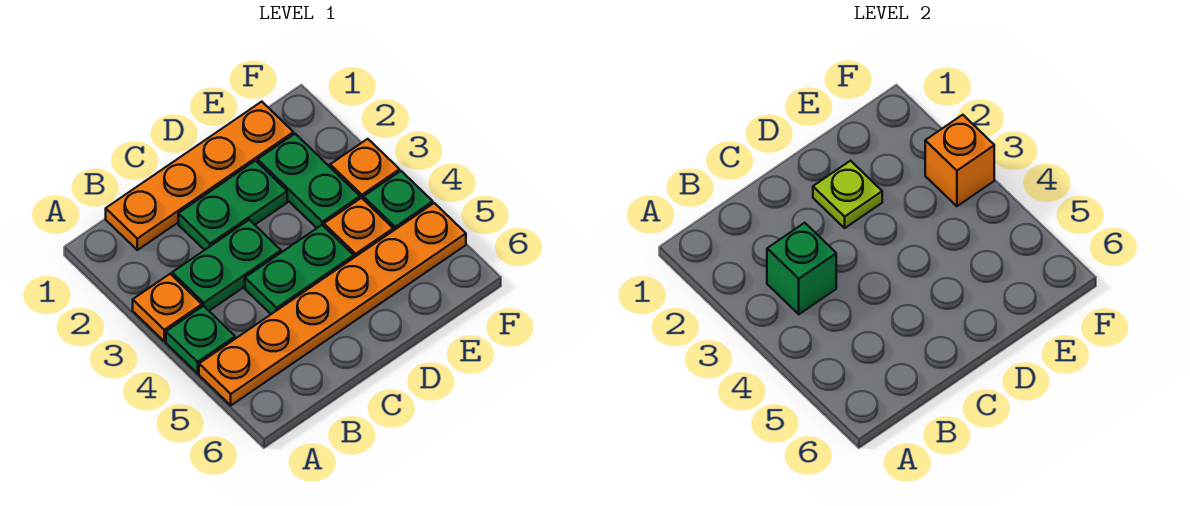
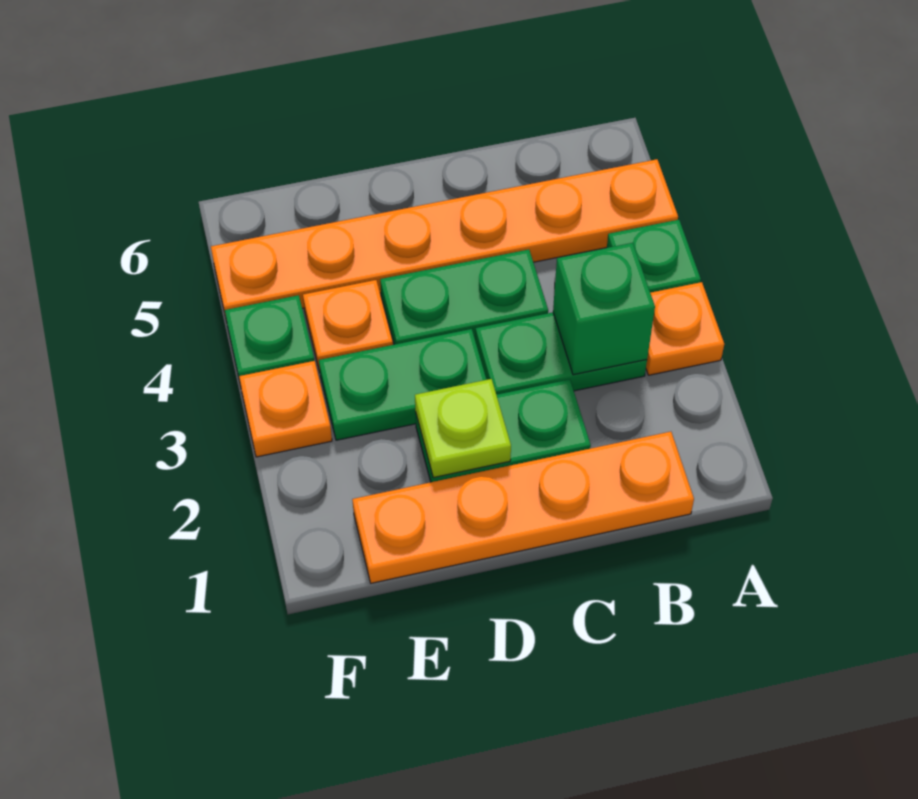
green 1x2 plate [257,134,360,228] -> green 1x2 plate turned to [319,329,487,440]
orange 1x1 brick [925,115,994,206] -> none

